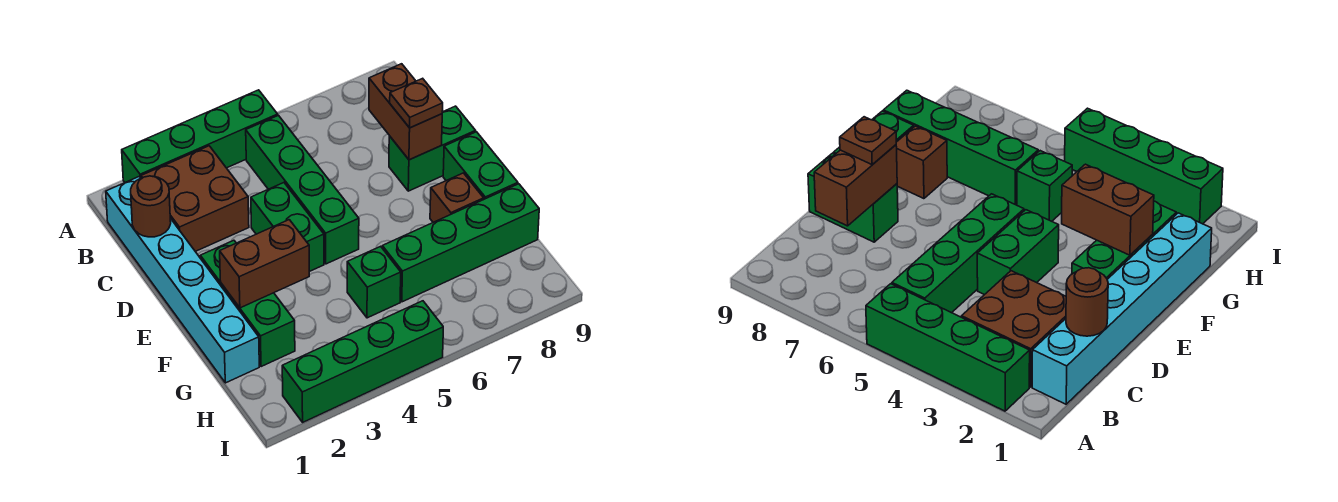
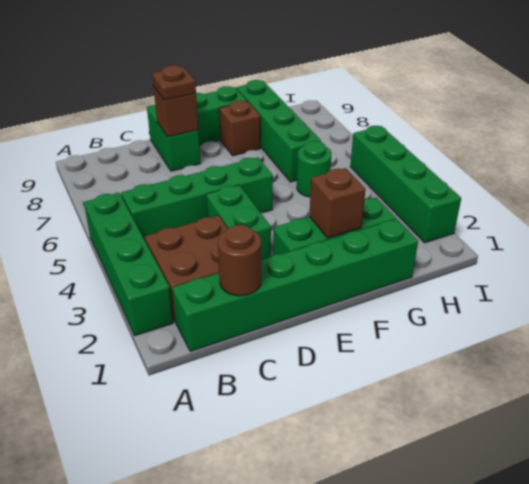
cyan 1x6 brick [106,177,259,383] -> green 1x6 brick [172,219,418,351]
brown 1x2 brick [369,64,442,160] -> brown 1x1 brick [153,86,198,137]
green 1x2 brick [251,183,324,272] -> green 1x2 brick turned to [206,185,271,260]
brown 1x2 brick [220,220,309,308] -> brown 1x1 brick [309,168,366,238]
green 1x1 brick [347,246,401,318] -> green 1x1 round brick [297,141,331,197]

